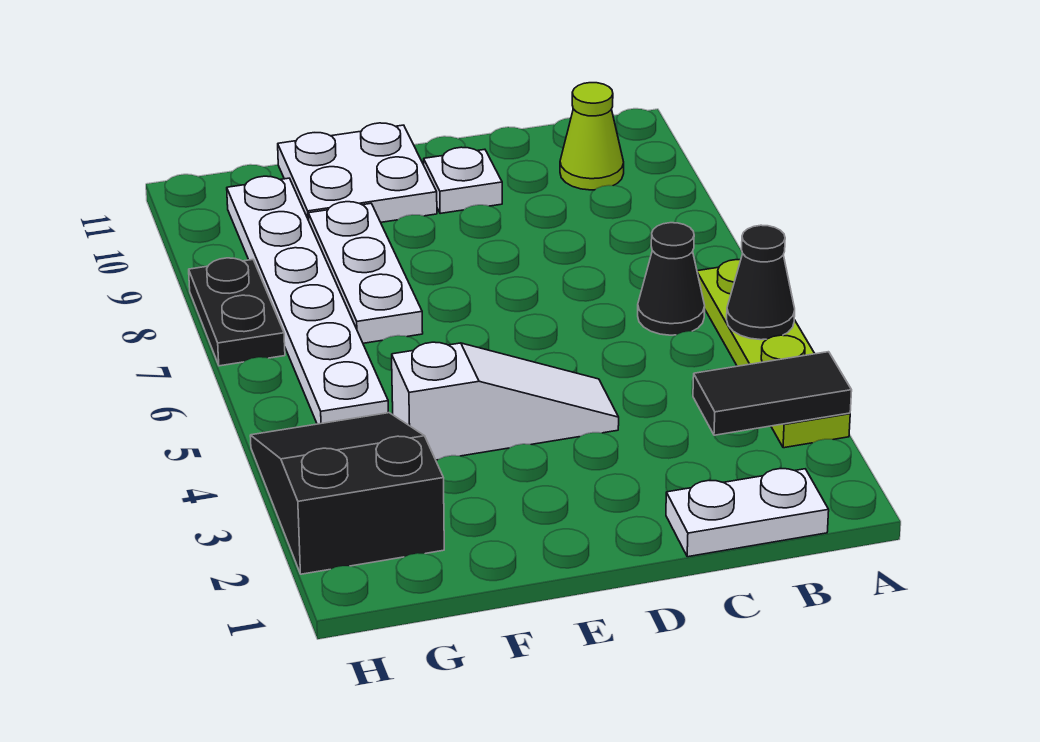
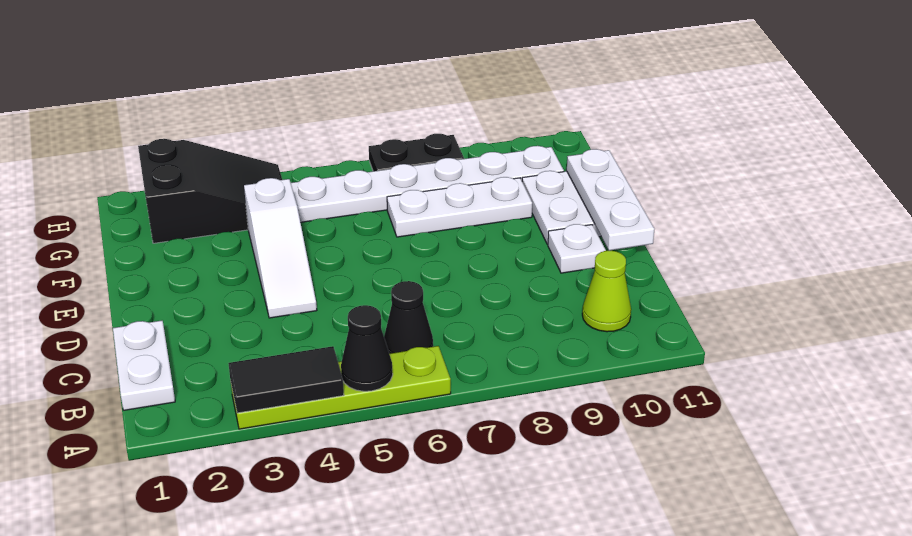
black 1x2 tile [693,352,852,435] -> black 1x2 tile turned to [228,346,344,413]
none -> white 1x3 plate [567,149,654,251]

